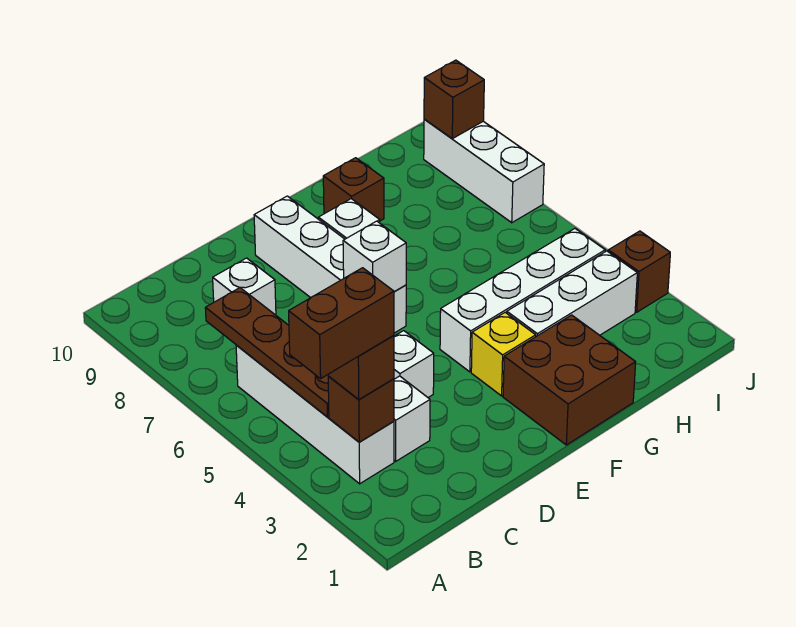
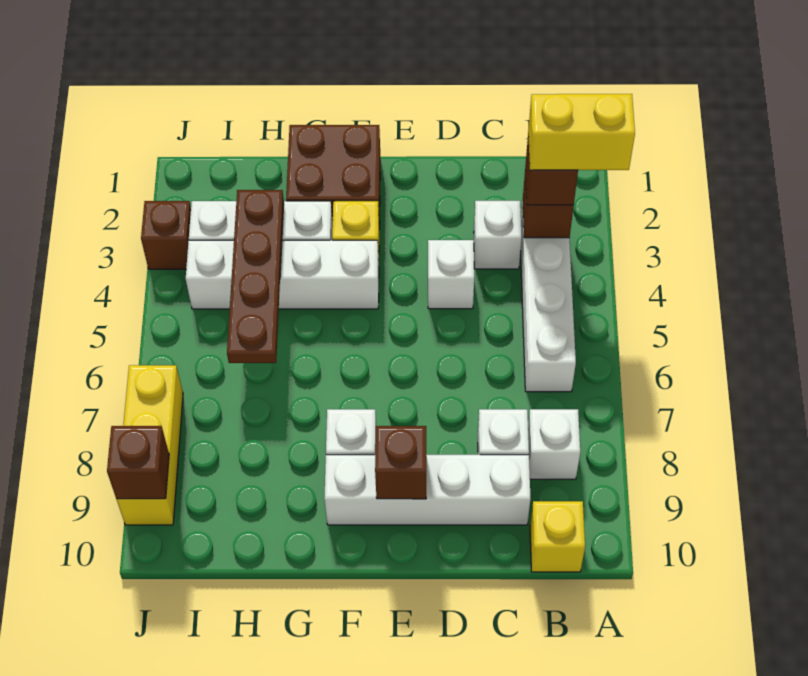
brown 1x2 brick [289,268,394,379] -> yellow 1x2 brick [528,94,635,170]
brown 1x4 plate [205,288,329,417] -> brown 1x4 plate moved to [227,190,284,363]
none -> yellow 1x1 brick [530,501,585,572]
white 1x4 brick [254,196,406,333] -> white 1x4 brick turned to [324,455,531,525]
white 1x1 brick [343,221,406,292] -> white 1x1 brick moved to [528,409,580,479]
brown 1x1 brick [323,158,384,221] -> brown 1x1 brick moved to [375,426,426,499]
white 1x3 brick [424,119,544,223] -> yellow 1x3 brick [116,365,183,525]

